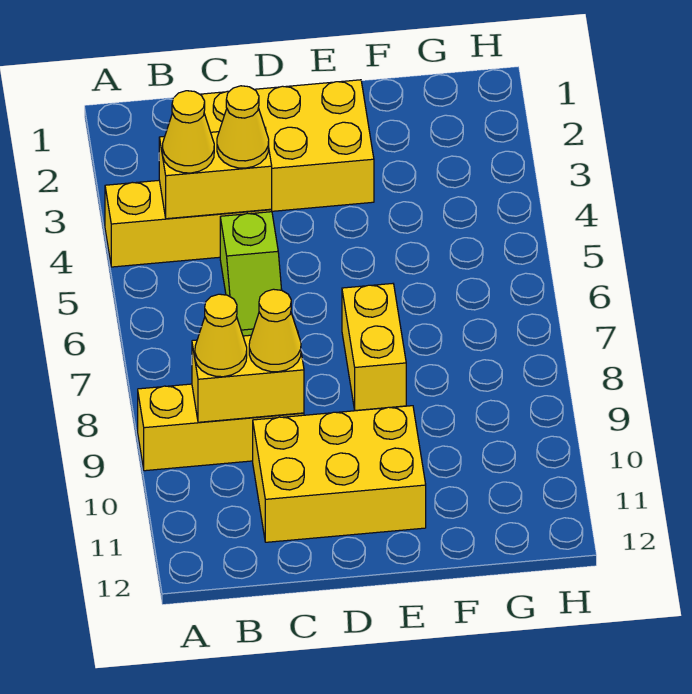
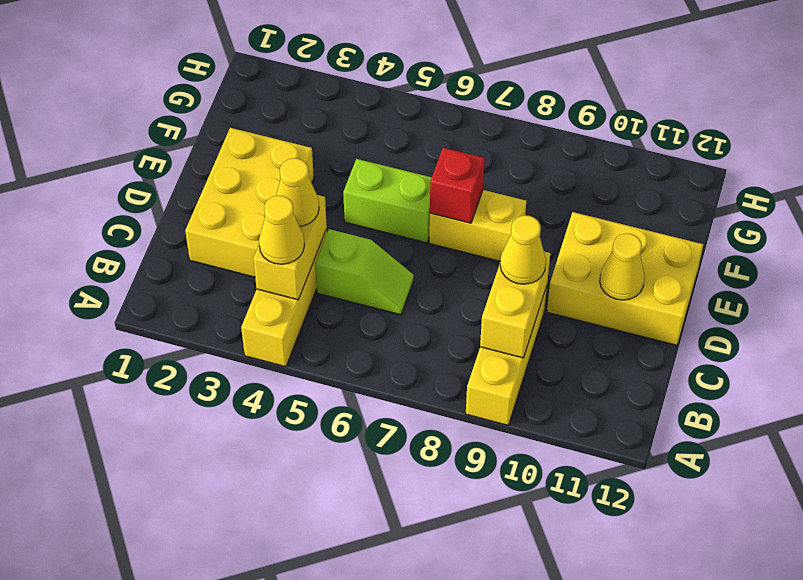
yellow 1x1 cone [195,294,247,377] -> yellow 1x1 cone moved to [600,233,645,300]
yellow 2x3 brick [253,406,426,542] -> yellow 2x3 brick turned to [547,212,703,345]
none -> lime 1x2 brick [343,159,432,243]
none -> red 1x1 brick [430,148,485,223]

